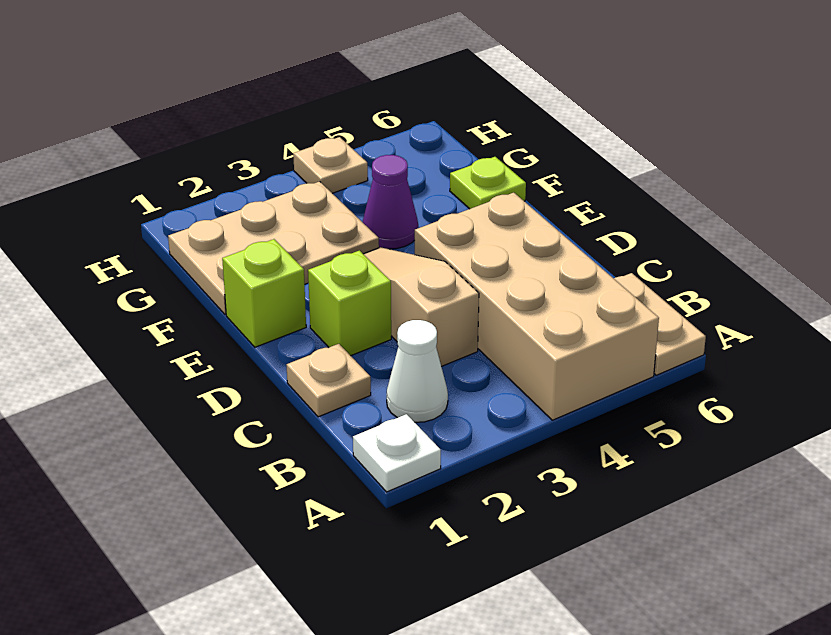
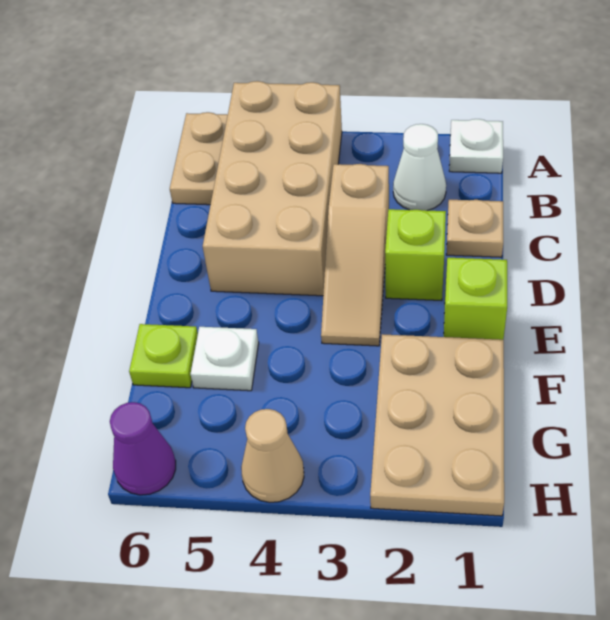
tan 2x3 plate [168,181,379,314] -> tan 2x3 plate turned to [370,334,504,516]
purple 1x1 cone [363,155,418,249] -> purple 1x1 cone moved to [110,402,176,495]
none -> white 1x1 plate [191,327,259,391]
tan 1x1 plate [293,137,368,193] -> tan 1x1 cone [241,409,304,502]

